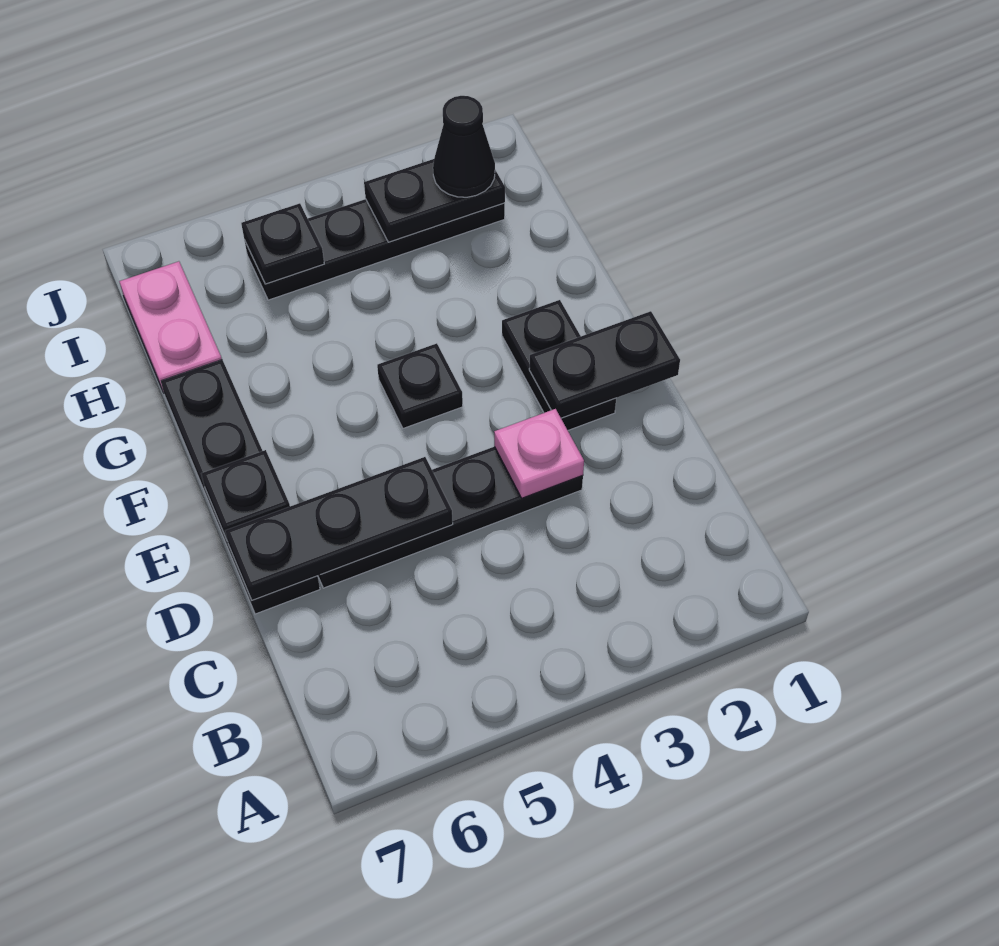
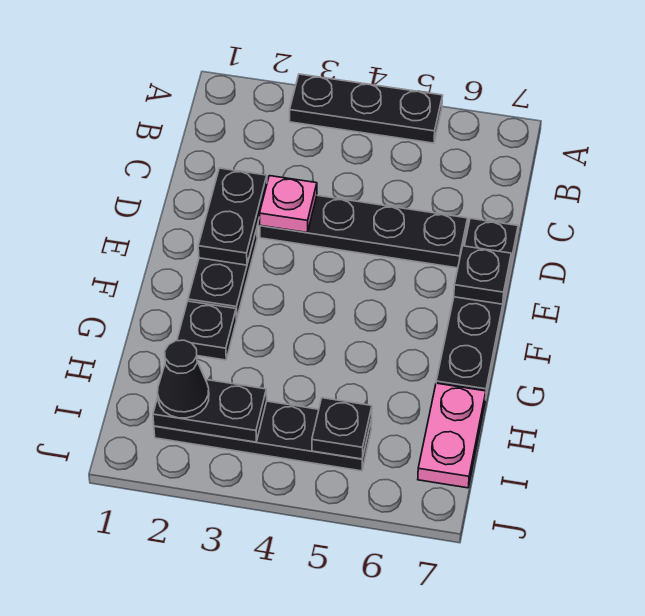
black 1x3 plate [225,457,453,600] -> black 1x3 plate moved to [290,74,443,143]
black 1x2 plate [529,311,680,418] -> black 1x2 plate turned to [198,168,267,265]
black 1x1 plate [377,343,463,428] -> black 1x1 plate moved to [177,301,237,360]

